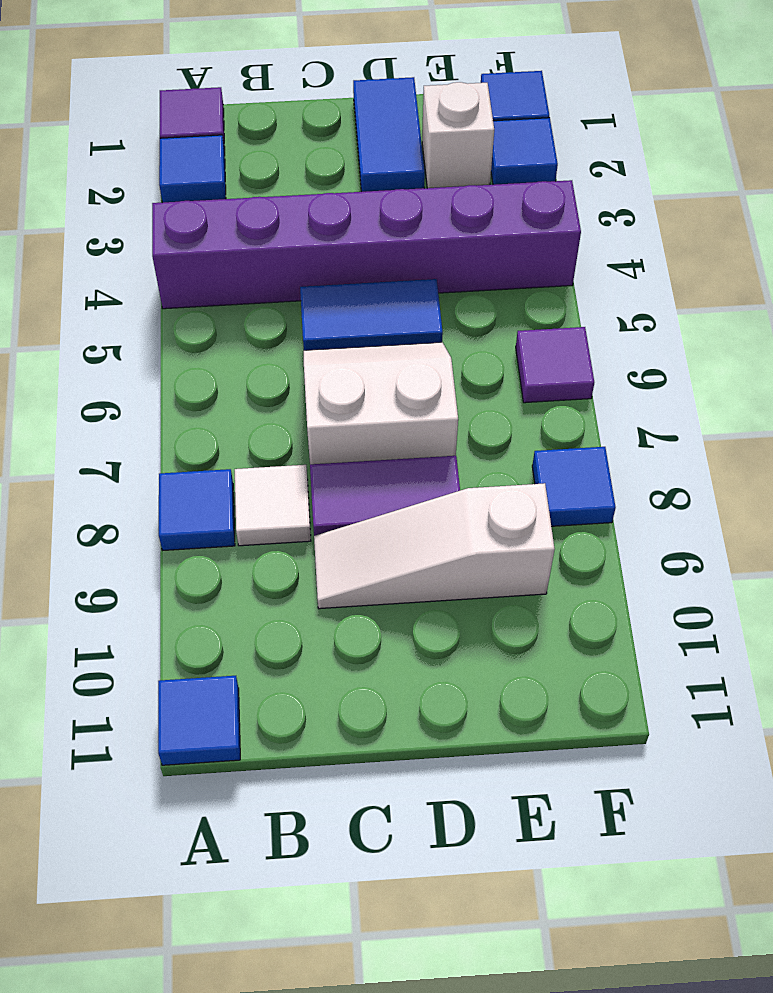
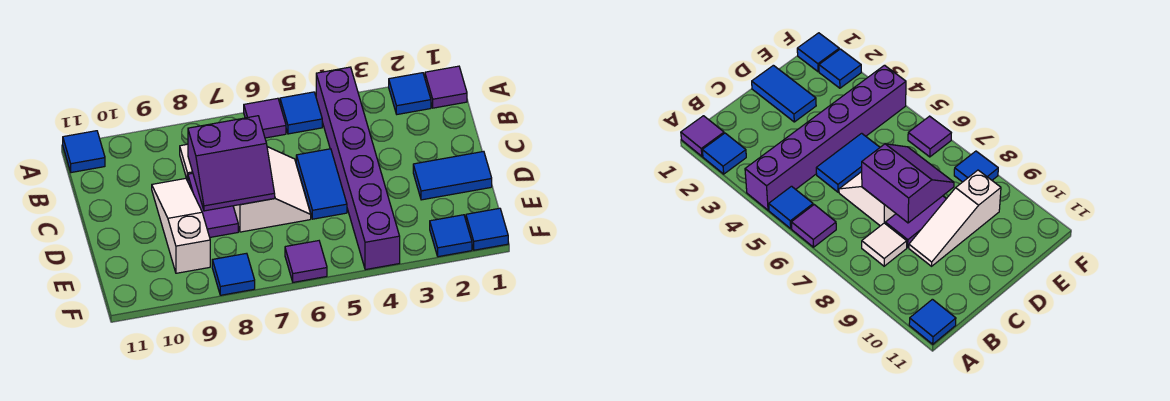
none -> purple 1x1 tile [244,98,286,138]
blue 1x1 tile [159,469,235,550] -> blue 1x1 tile moved to [280,92,322,134]
none -> purple 2x2 slope [188,116,275,211]
white 1x1 brick [422,82,494,188] -> none

